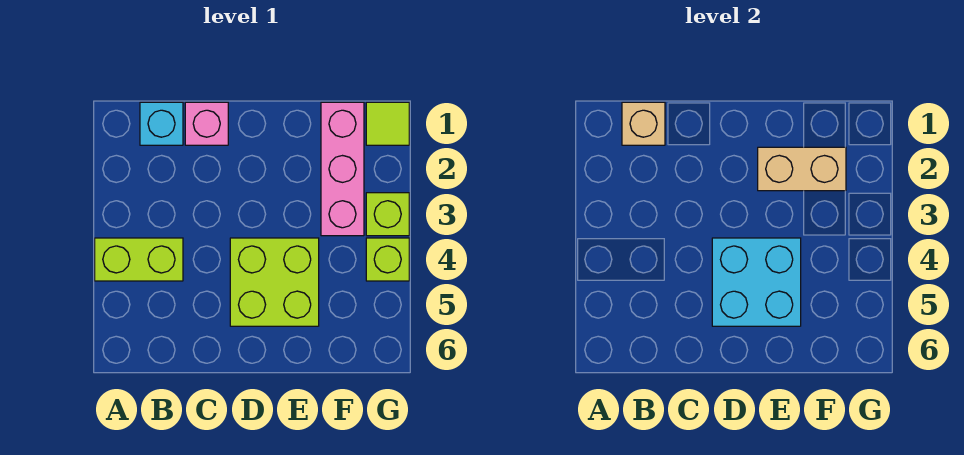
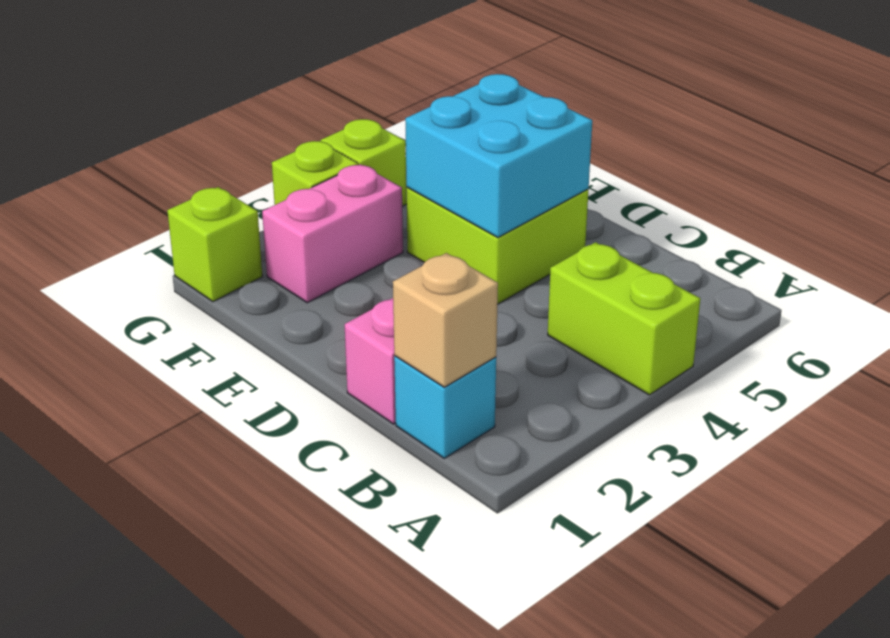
tan 1x2 brick [758,147,846,191] -> none
pink 1x3 brick [321,102,364,236] -> pink 1x2 brick [262,164,403,303]
lime 1x1 tile [366,102,409,145] -> lime 1x1 brick [167,187,262,302]

